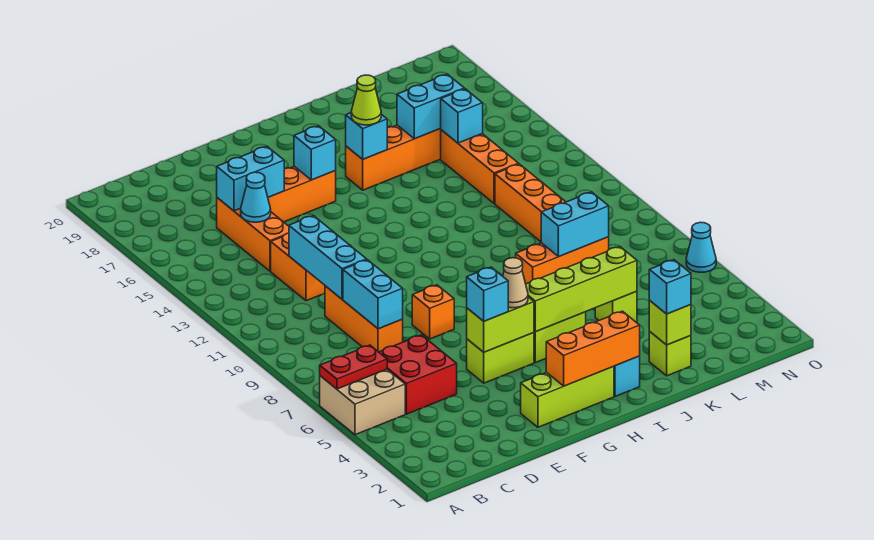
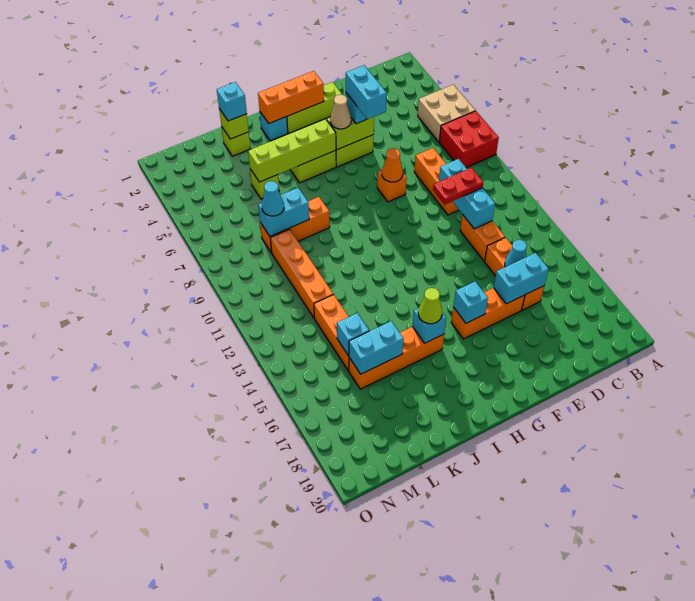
red 1x2 plate [320,345,387,389] -> red 1x2 plate moved to [433,168,483,204]
red 2x2 brick [379,335,457,414] -> red 2x2 brick moved to [439,111,499,168]
cyan 1x2 brick [343,260,403,329] -> cyan 1x2 brick moved to [346,65,387,119]
none -> orange 1x1 cone [382,148,403,182]
cyan 1x1 cone [686,222,716,272] -> cyan 1x1 cone moved to [262,181,284,216]

